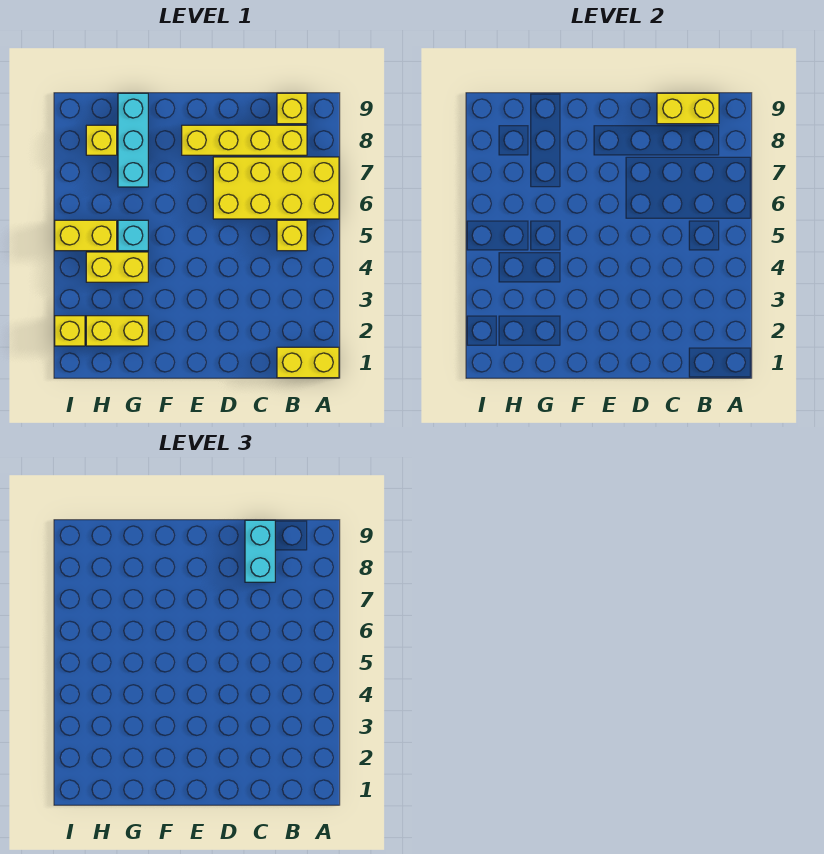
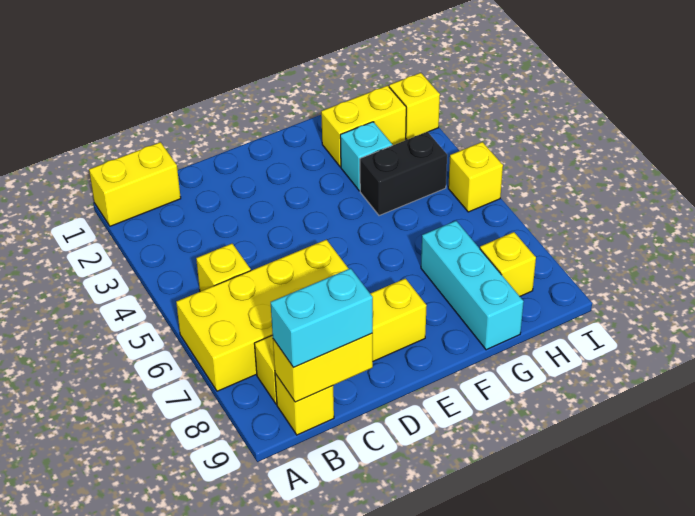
cyan 1x2 brick [245,520,275,582] -> cyan 1x2 brick turned to [271,268,373,368]
yellow 1x2 brick [86,252,148,282] -> black 1x2 brick [360,132,447,216]
cyan 1x1 brick [118,220,148,251] -> cyan 1x1 brick moved to [340,122,392,191]
yellow 1x2 brick [55,220,117,251] -> yellow 1x1 brick [448,142,503,212]

